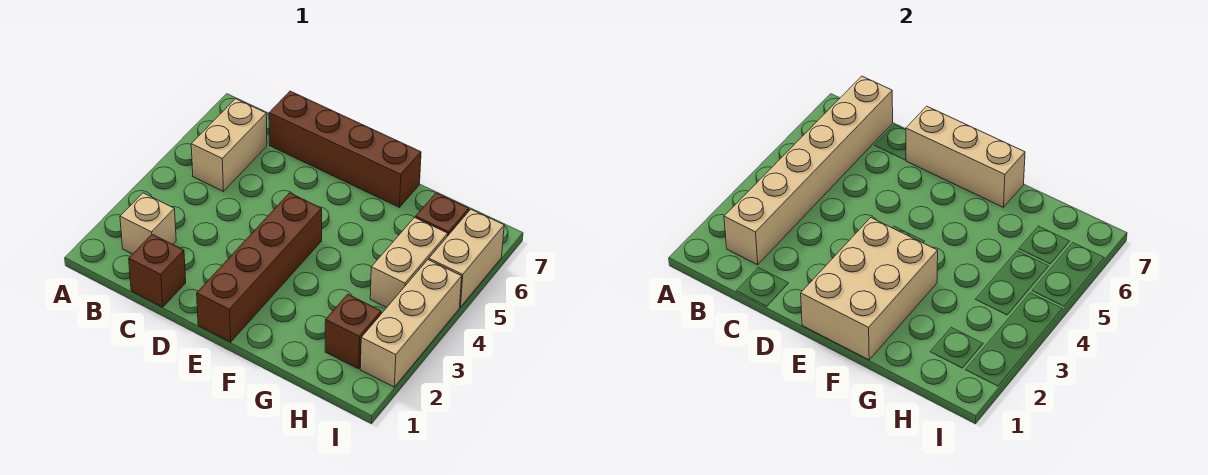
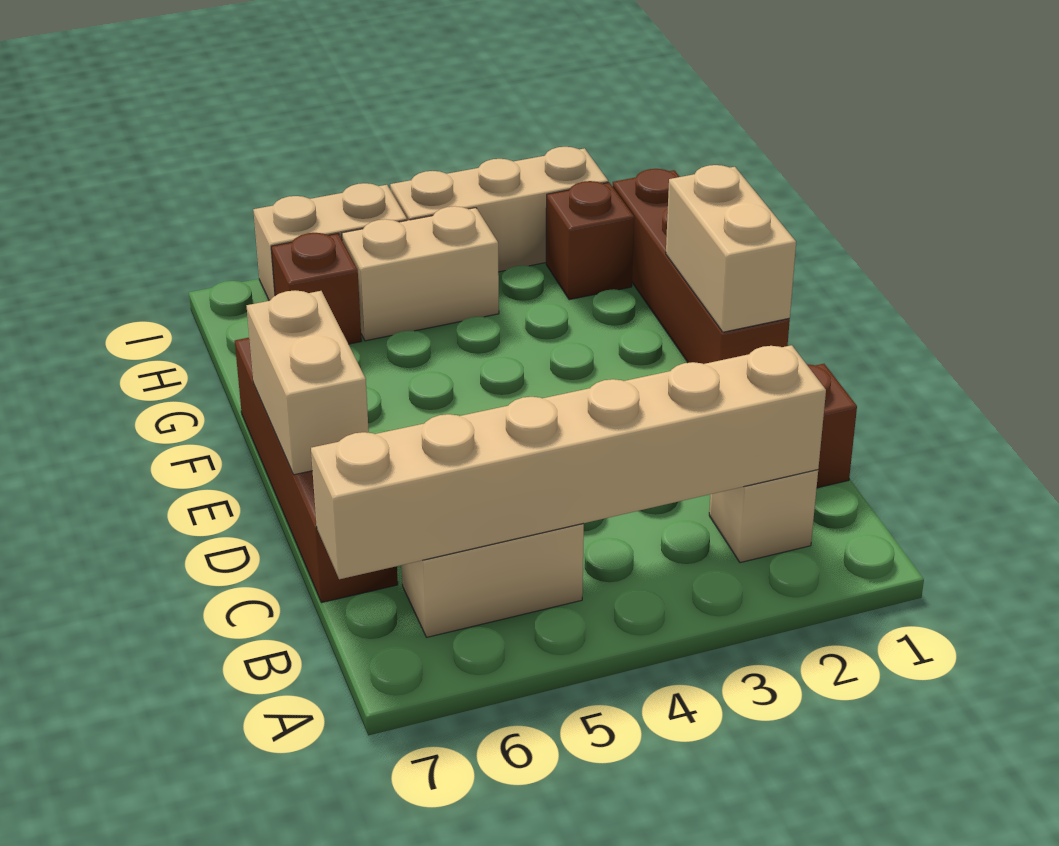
tan 1x3 brick [906,106,1025,207] -> tan 1x2 brick [247,290,369,475]
brown 1x4 brick [197,193,322,342] -> brown 1x4 brick turned to [613,169,790,364]
tan 2x3 brick [801,218,938,360] -> tan 1x2 brick [666,165,796,332]

